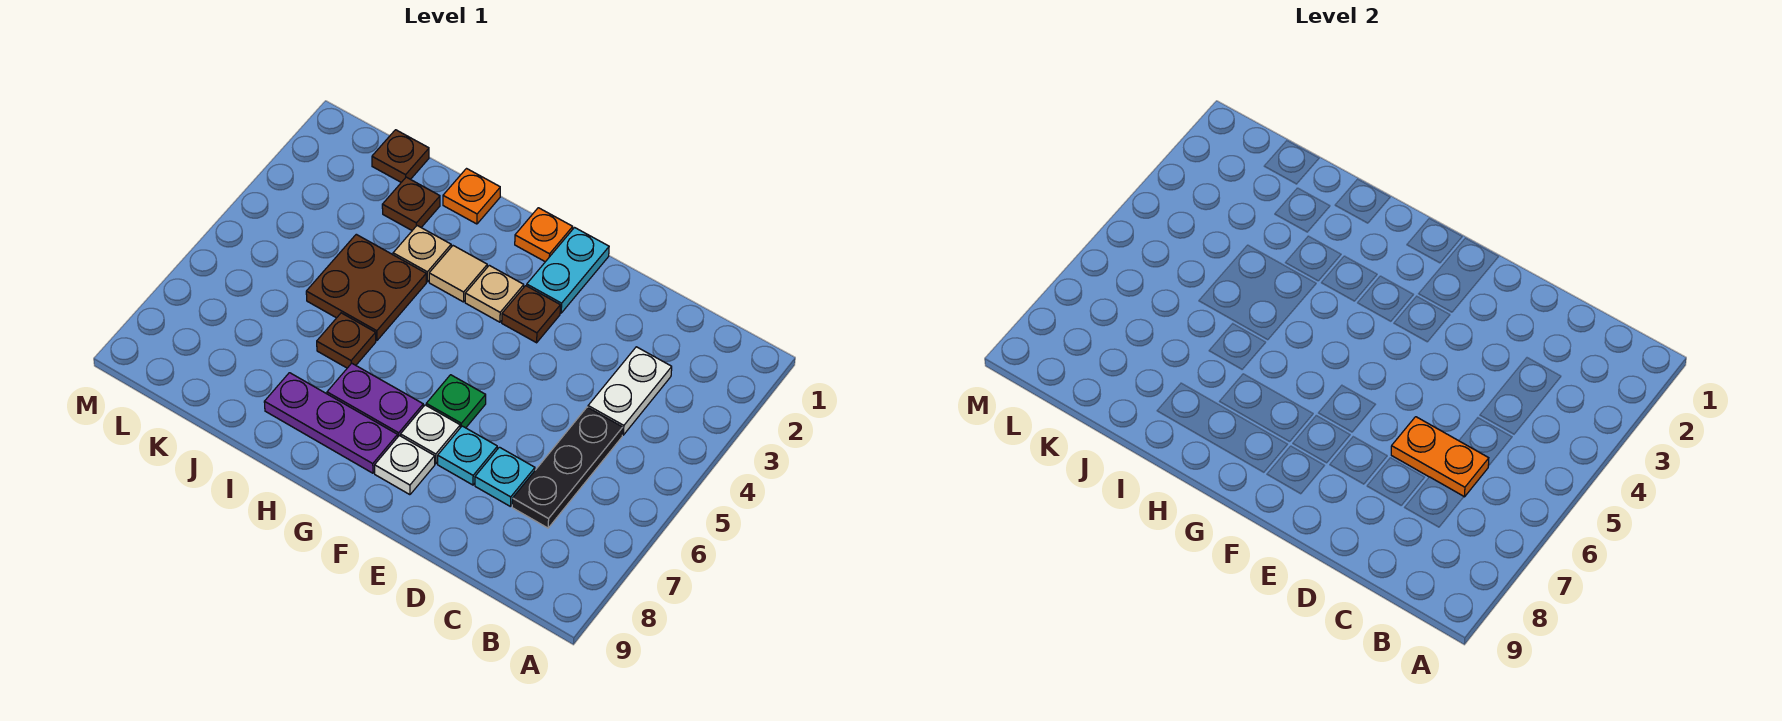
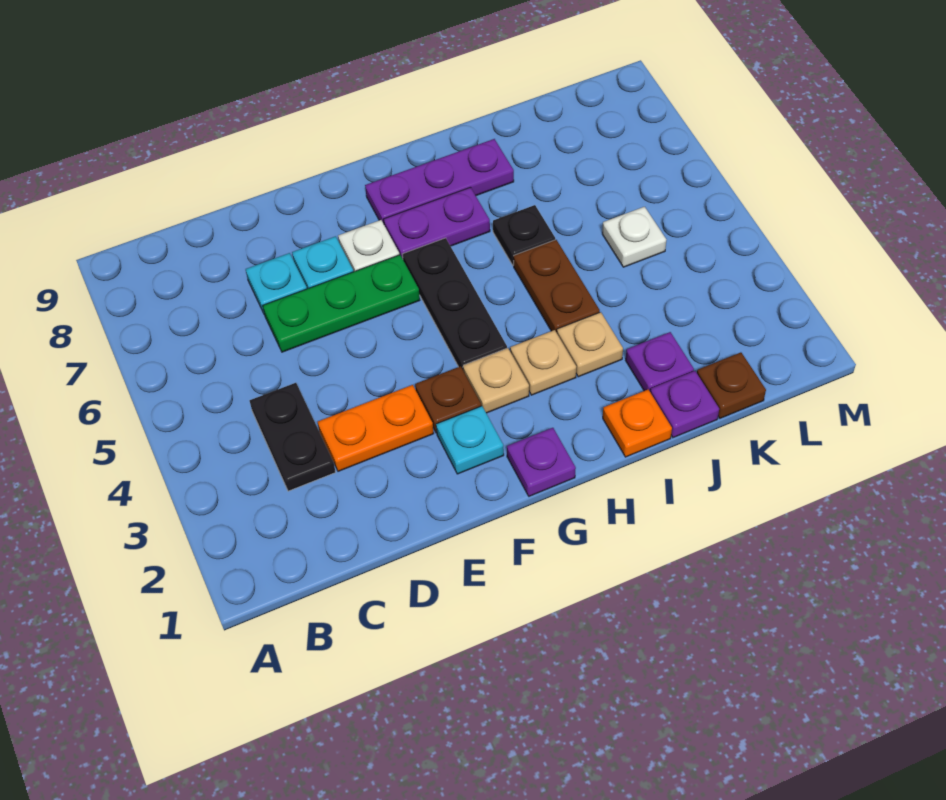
white 1x2 plate [588,347,672,435] -> black 1x2 plate [250,383,335,491]
black 1x3 plate [512,407,623,528] -> black 1x3 plate moved to [403,238,507,369]
orange 1x2 plate [1391,417,1489,497] -> orange 1x2 plate moved to [318,385,434,471]
cyan 1x2 plate [527,228,609,313] -> cyan 1x1 plate [436,406,504,474]
green 1x1 plate [426,375,486,428] -> green 1x3 plate [263,255,420,352]
white 1x1 plate [375,436,435,495] -> white 1x1 plate moved to [602,207,666,267]
orange 1x1 plate [515,208,573,262] -> purple 1x1 plate [507,428,576,496]
tan 1x1 tile [429,246,487,302] -> tan 1x1 plate [510,330,576,395]
brown 2x2 plate [306,234,426,341] -> brown 1x2 plate [514,240,600,333]
brown 1x1 plate [317,313,376,368] -> black 1x1 plate [493,205,555,265]
none -> purple 1x1 plate [650,371,719,438]
brown 1x1 plate [382,177,440,230] -> purple 1x1 plate [626,332,694,391]

